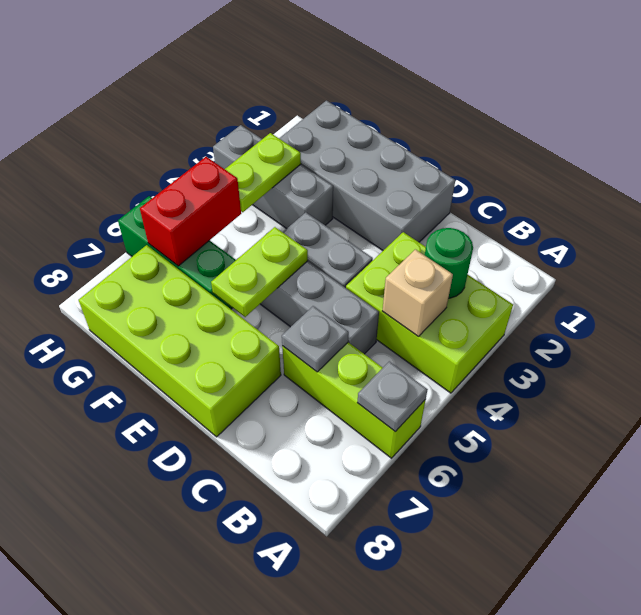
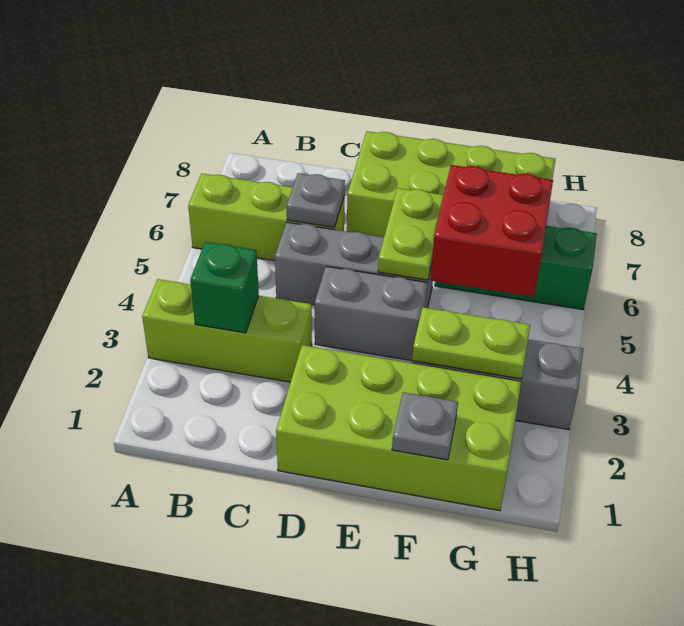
lime 2x3 brick [346,232,513,393] -> lime 1x3 brick [142,279,312,382]
grey 1x1 plate [357,361,428,432] -> grey 1x1 plate moved to [392,392,458,460]
green 1x1 round brick [425,228,473,298] -> green 1x1 brick [190,242,259,333]
tan 1x1 brick [383,249,453,336] -> none
grey 2x4 brick [279,101,455,251] -> lime 2x4 brick [276,345,521,511]
lime 1x2 plate [225,133,301,212] -> lime 1x2 plate turned to [412,307,530,379]
red 1x2 brick [140,157,241,266] -> red 2x2 brick [431,165,553,297]

